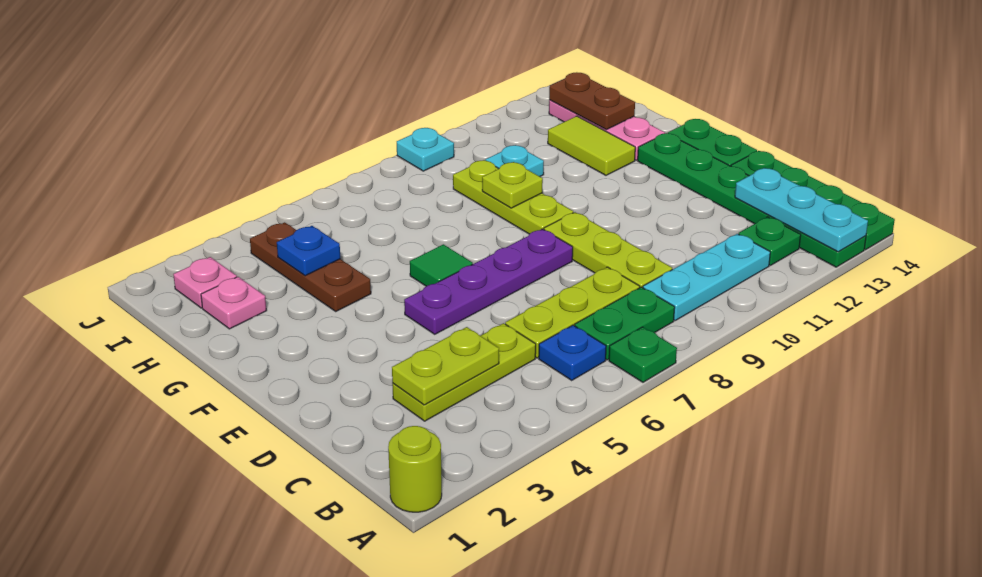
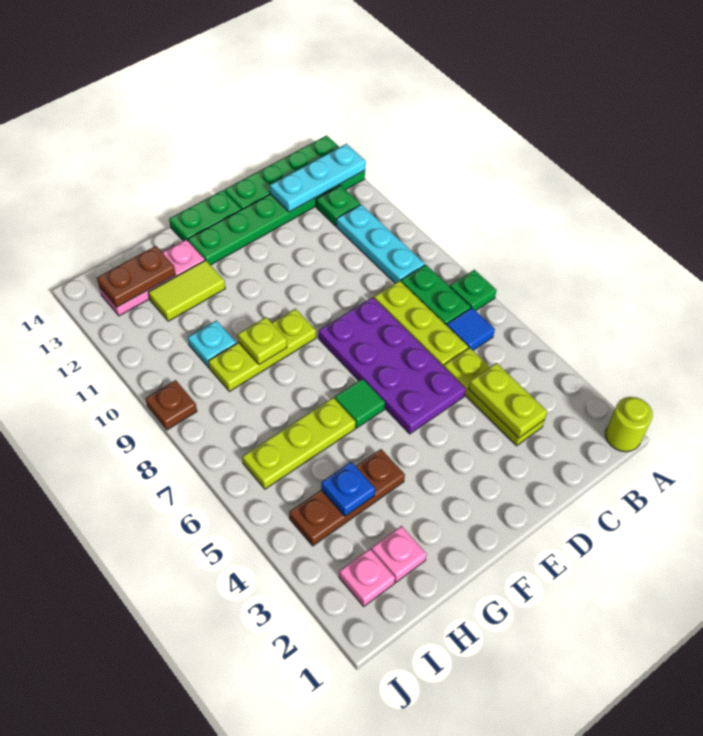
blue 1x1 plate [539,325,606,380] -> blue 1x1 tile [447,308,495,350]
lime 1x3 plate [544,212,672,288] -> lime 1x3 plate moved to [242,398,356,489]
purple 1x4 plate [404,229,573,334] -> purple 2x4 plate [318,297,466,434]
cyan 1x1 plate [397,128,454,171] -> brown 1x1 plate [146,380,197,430]

